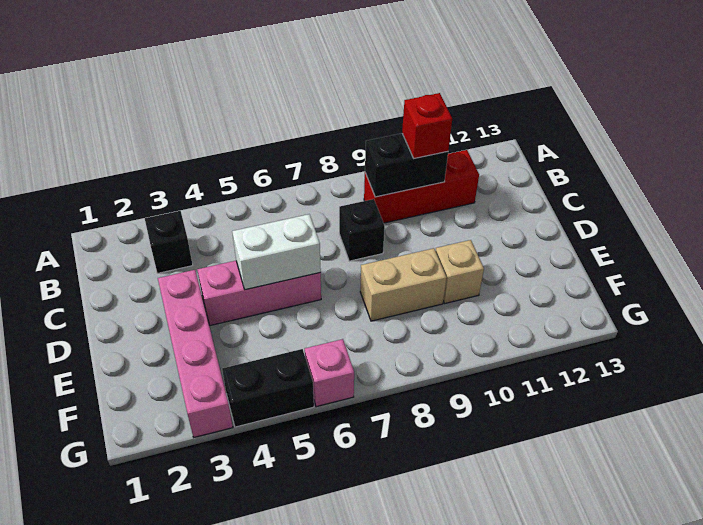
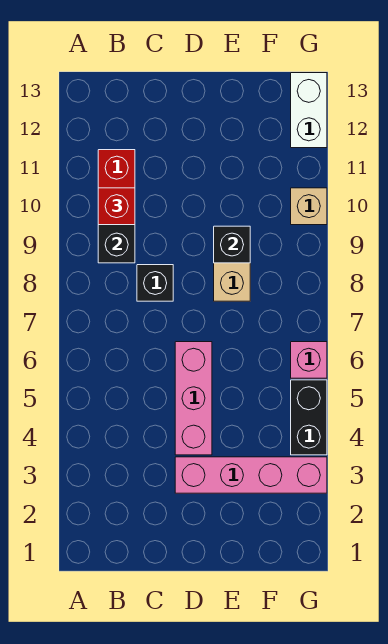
black 1x1 brick [145,211,193,273] -> black 1x1 brick moved to [214,226,250,263]
white 1x2 brick [232,214,321,290] -> white 1x2 brick moved to [291,73,327,148]
tan 1x1 brick [436,240,484,303] -> tan 1x1 brick moved to [291,188,327,225]

